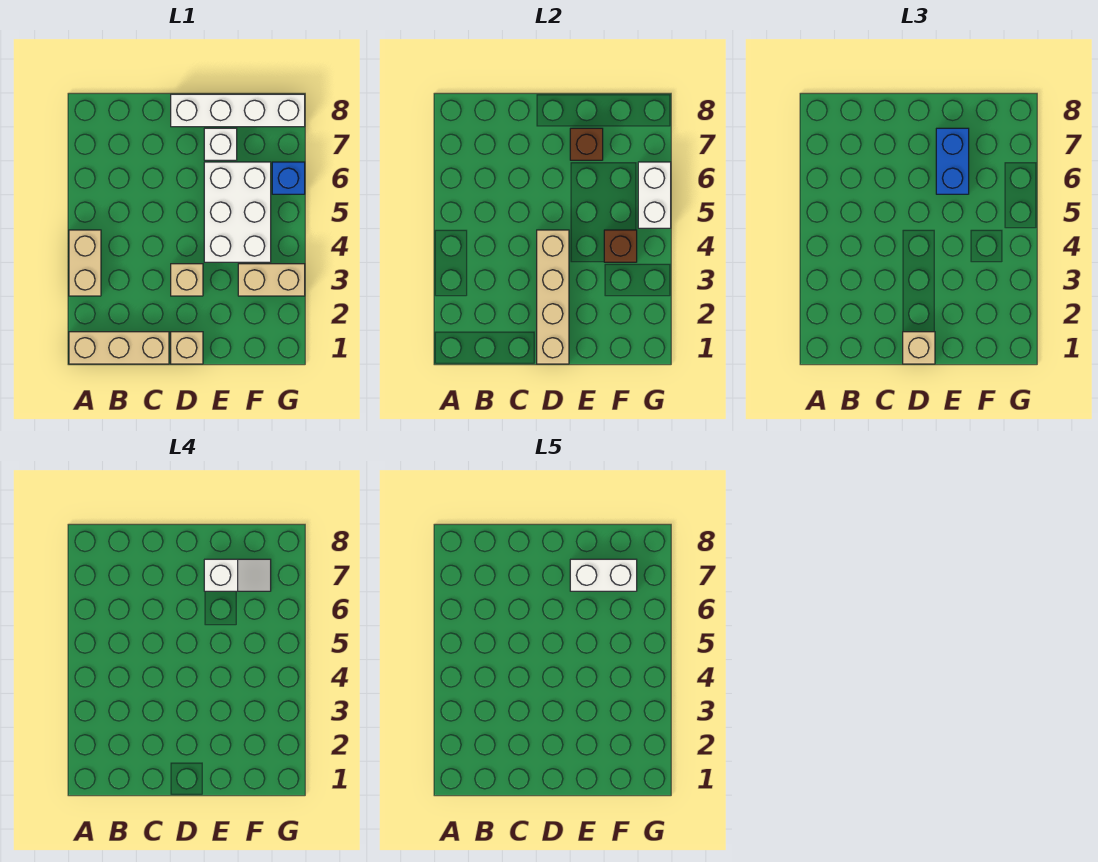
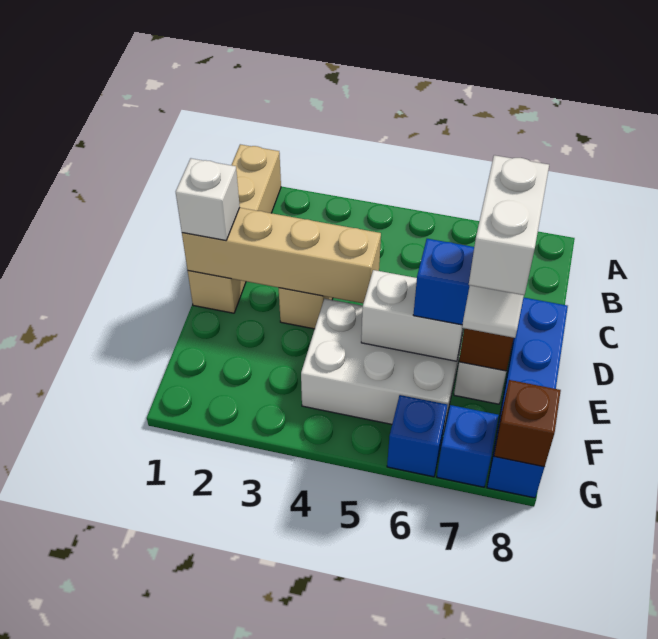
tan 1x2 brick [69,230,101,296] -> none
tan 1x1 brick [903,332,935,364] -> white 1x1 brick [176,158,240,240]
white 1x4 brick [171,94,305,127] -> blue 1x4 brick [487,297,568,498]
tan 1x2 brick [238,264,305,296] -> none
brown 1x1 brick [604,230,637,262] -> brown 1x1 brick moved to [494,380,561,467]
white 1x2 brick [638,162,671,228] -> white 1x2 brick moved to [361,270,464,361]
none -> blue 1x1 brick [437,405,499,487]

